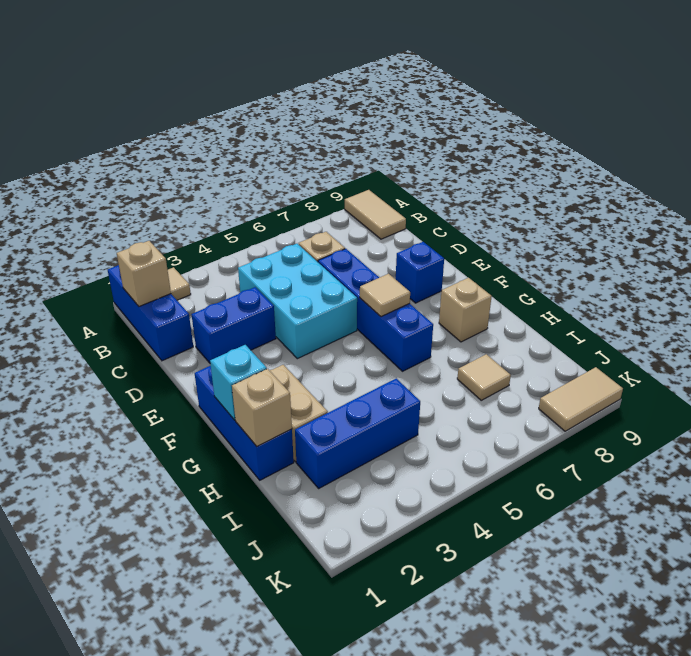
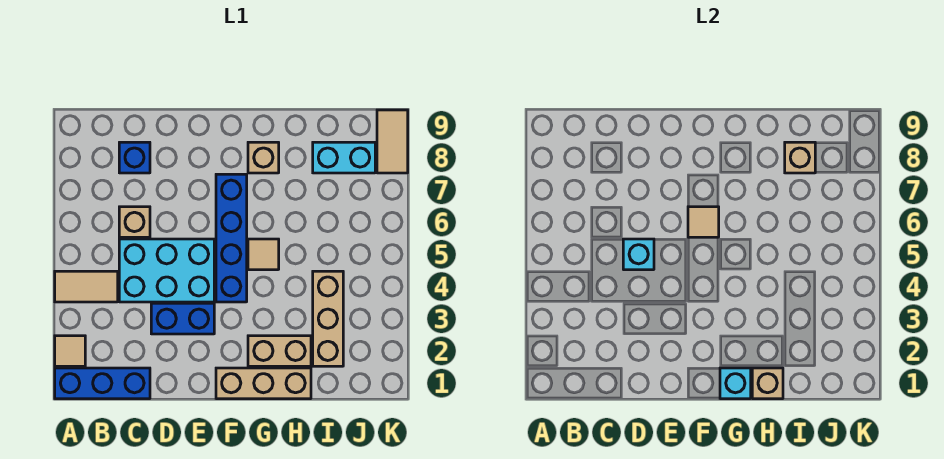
tan 1x2 tile [345,190,406,239] -> tan 1x2 tile moved to [55,271,118,302]
tan 1x1 brick [117,241,171,306] -> tan 1x1 brick moved to [785,142,815,173]
blue 1x2 brick [192,287,276,363] -> blue 1x2 brick turned to [151,303,214,334]
none -> cyan 1x1 brick [623,239,654,270]
blue 1x4 brick [318,249,433,371] -> blue 1x4 brick turned to [216,174,247,302]
blue 1x1 brick [396,242,444,303] -> blue 1x1 brick moved to [119,142,150,173]
blue 1x3 brick [195,366,294,480] -> tan 1x3 brick [216,368,311,399]
blue 1x3 brick [295,378,420,488] -> tan 1x3 brick [313,271,343,366]
tan 1x1 tile [457,354,511,400] -> tan 1x1 tile moved to [248,239,279,270]
none -> cyan 1x2 brick [313,142,375,173]

